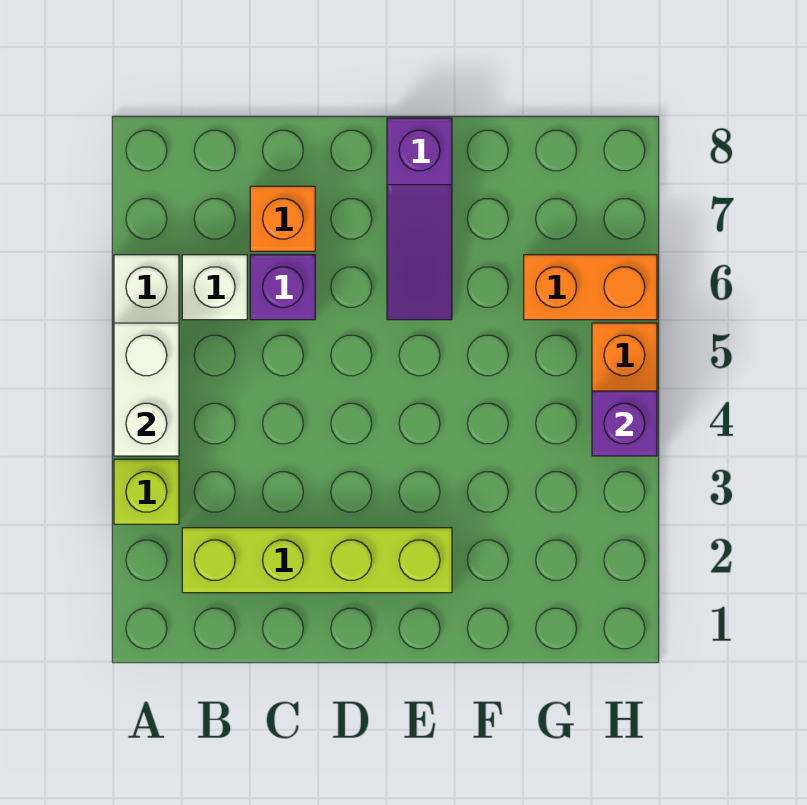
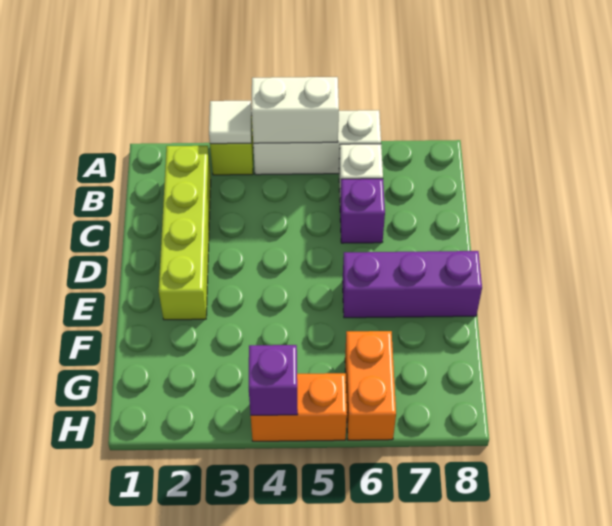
none -> white 1x1 tile [209,101,252,144]
orange 1x1 brick [250,186,315,251] -> none
purple 1x3 slope [387,118,452,320] -> purple 1x3 brick [342,251,482,318]

